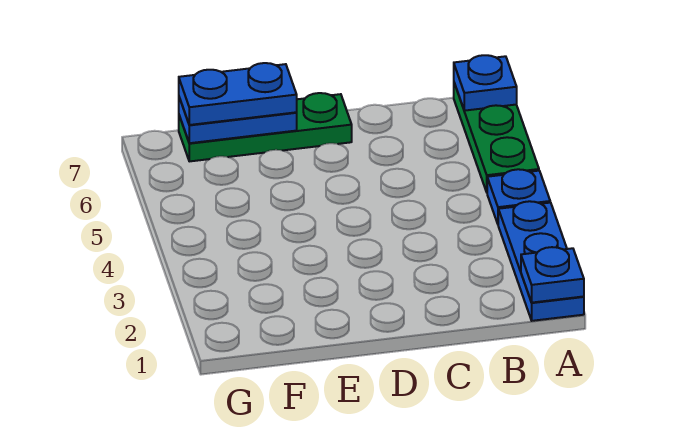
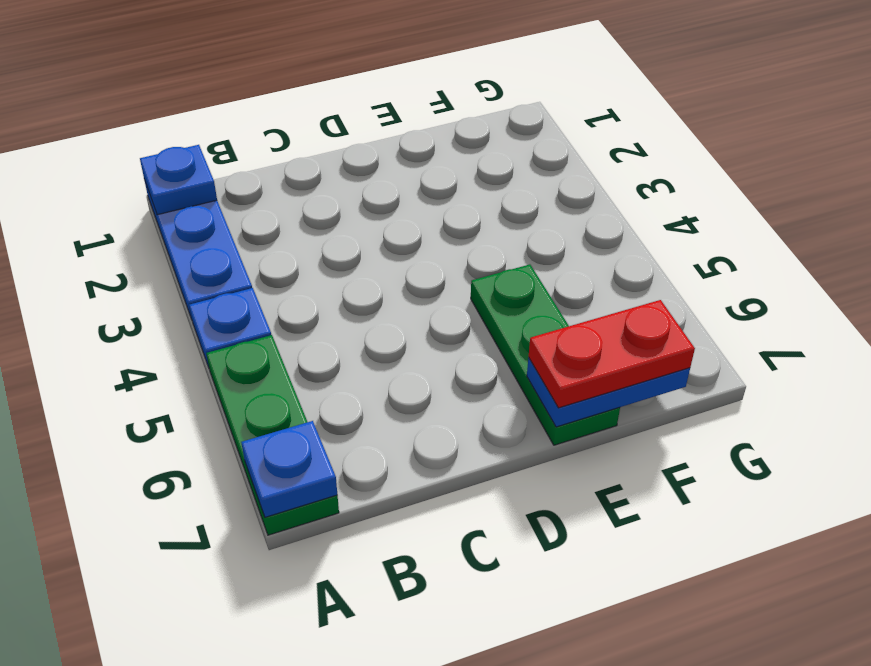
green 1x3 plate [179,93,352,161] -> green 1x3 plate turned to [471,264,620,445]
blue 1x2 plate [179,63,297,125] -> red 1x2 plate [529,300,695,408]

